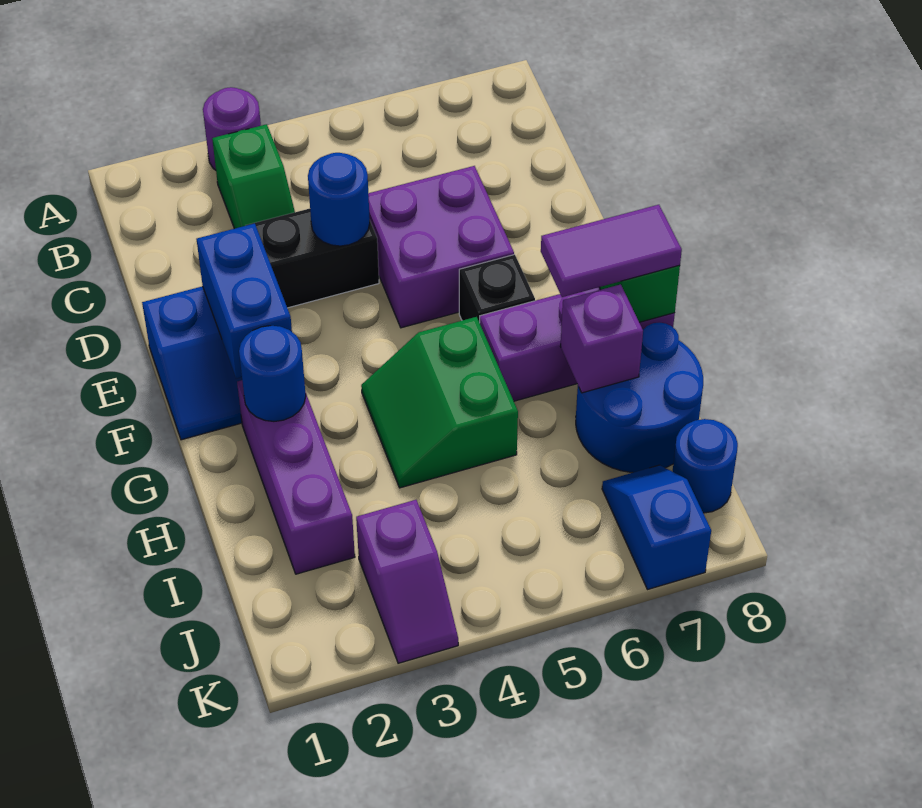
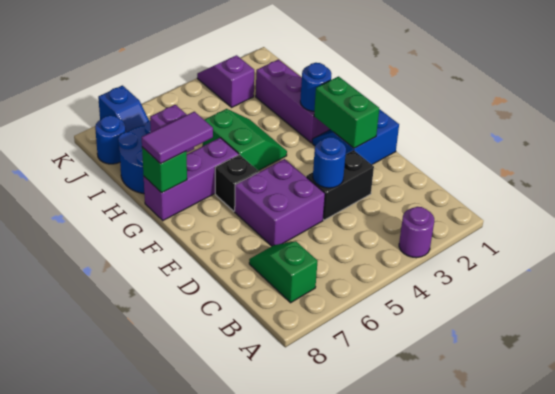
green 1x2 slope [212,124,295,229] -> green 1x2 slope moved to [249,241,318,303]
blue 1x2 brick [197,224,292,379] -> green 1x2 brick [314,77,379,148]

